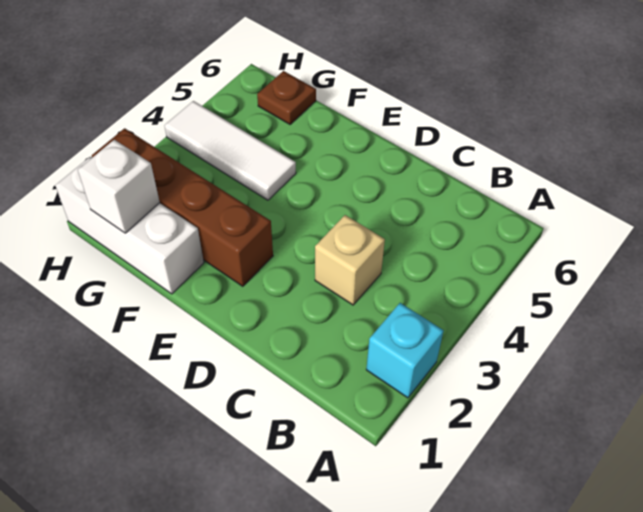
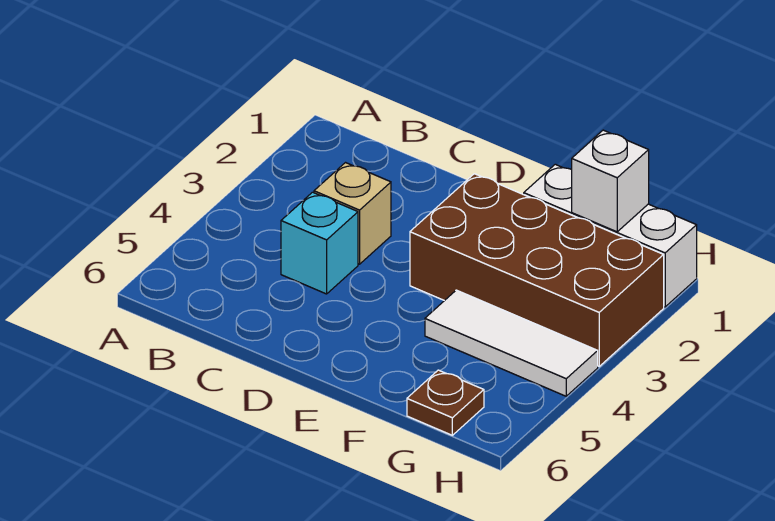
cyan 1x1 brick [366,303,444,398] -> cyan 1x1 brick moved to [281,192,358,294]
brown 1x4 brick [92,128,273,286] -> brown 2x4 brick [410,174,664,366]

